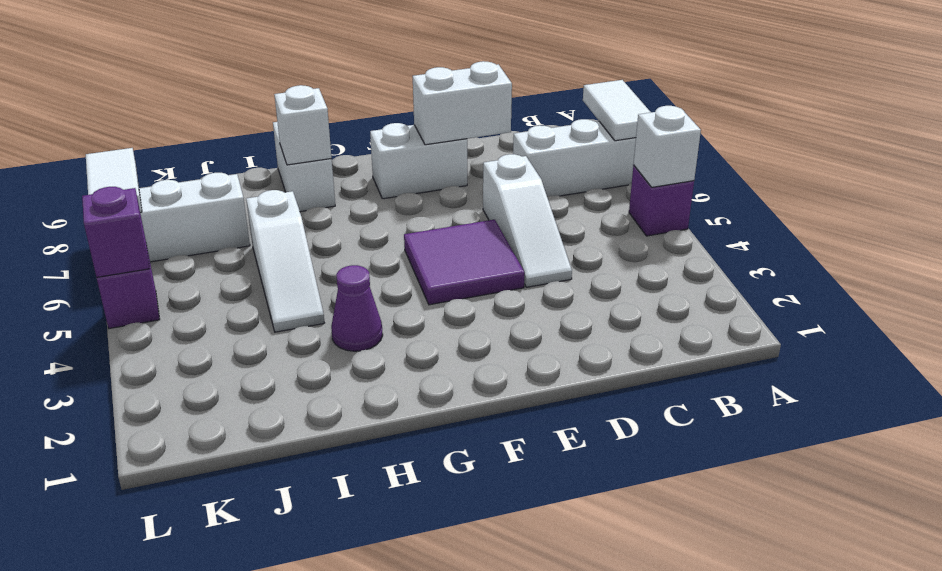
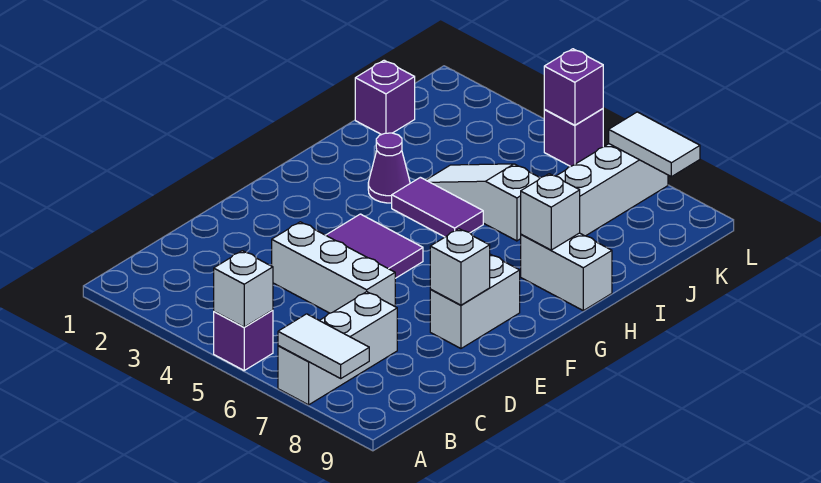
white 1x3 slope [483,154,572,287] -> white 1x3 brick [272,222,395,313]
white 1x2 brick [413,61,512,145] -> white 1x1 brick [430,229,490,305]
none -> purple 1x2 tile [392,177,483,237]
none -> purple 1x1 brick [355,60,415,135]

